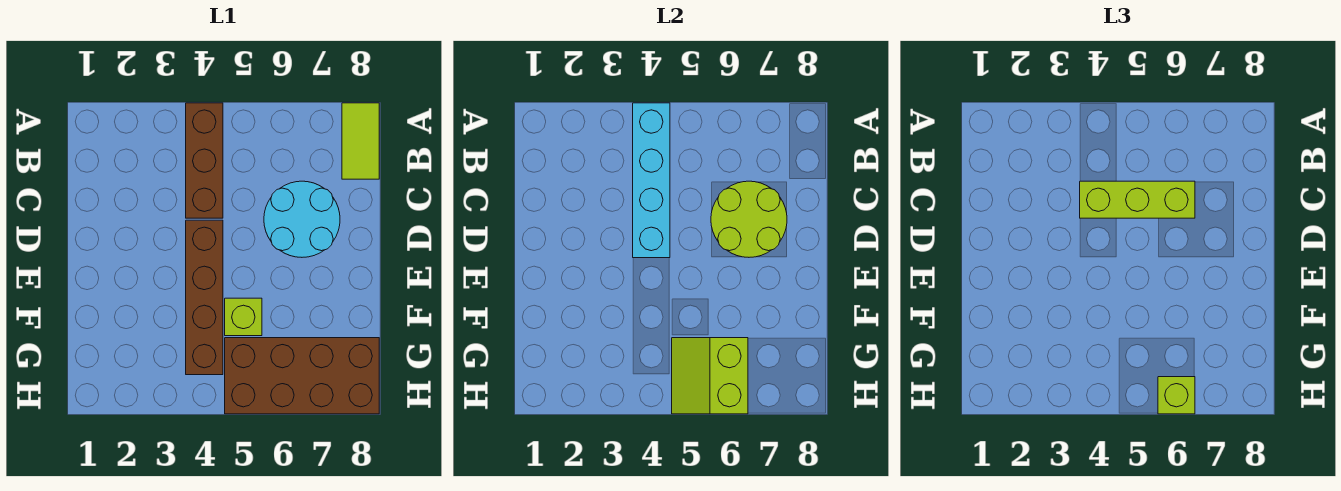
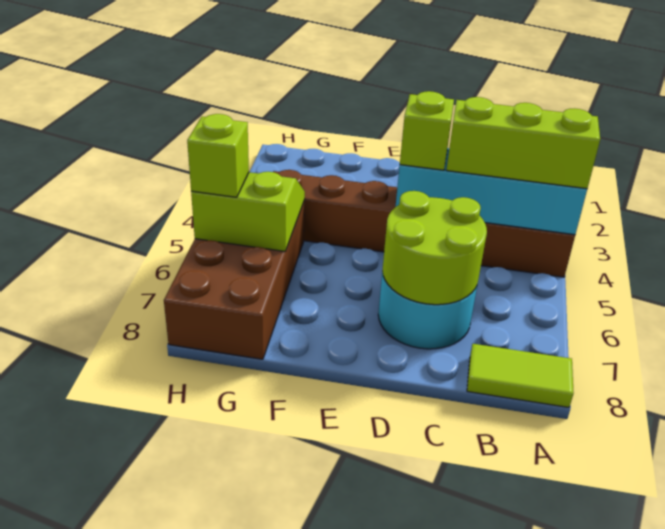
lime 1x3 brick [1080,181,1195,218] -> lime 1x3 brick turned to [446,97,600,189]
lime 1x1 brick [225,298,262,336] -> lime 1x1 brick moved to [400,91,454,170]

